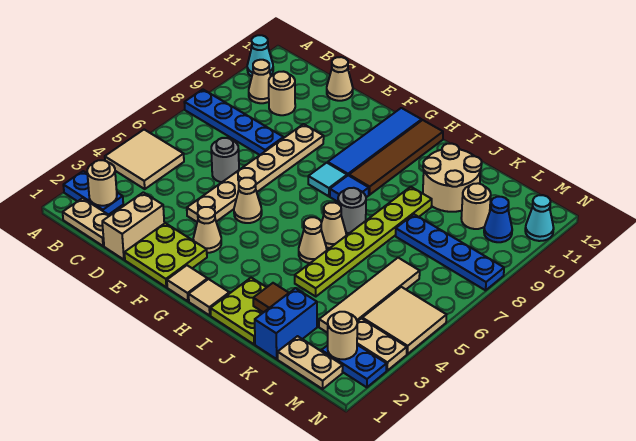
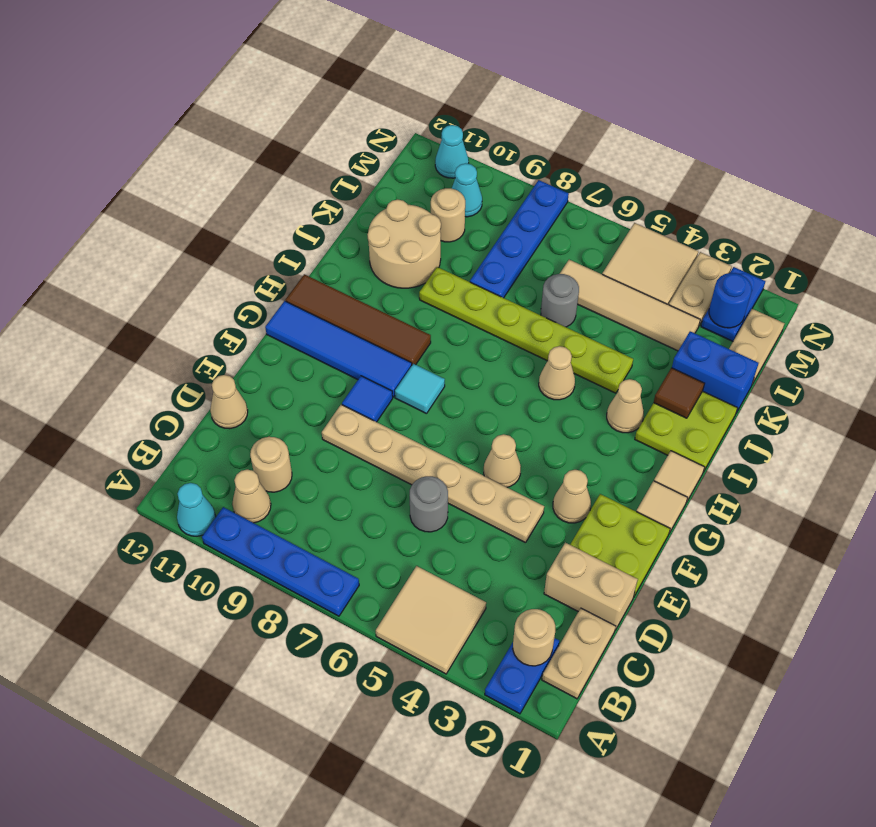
blue 1x4 plate [184,89,284,155] -> blue 1x4 plate turned to [202,507,359,616]
blue 1x1 tile [330,175,369,202] -> blue 1x1 tile moved to [342,376,393,422]
tan 1x1 cone [321,203,346,248] -> tan 1x1 cone moved to [607,379,644,433]
grey 1x1 round brick [338,188,366,233] -> grey 1x1 round brick moved to [541,274,579,327]
tan 1x1 round brick [328,312,357,359] -> blue 1x1 round brick [709,273,752,328]
blue 1x1 cone [484,197,512,242] -> cyan 1x1 cone [452,163,482,217]

